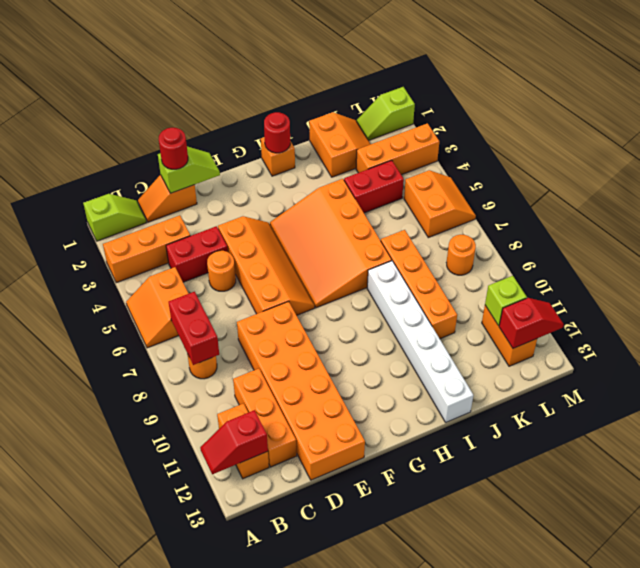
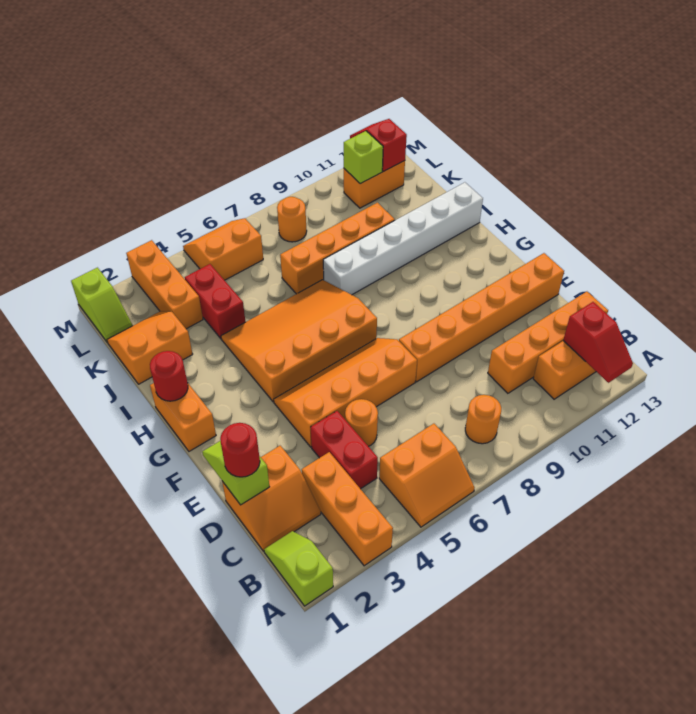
red 1x2 brick [169,292,219,365] -> none
orange 1x2 slope [138,175,197,222] -> orange 2x2 slope [222,446,321,551]
orange 1x3 brick [233,369,297,467] -> orange 1x4 brick [488,292,608,393]
orange 2x6 brick [237,301,365,480] -> orange 1x6 brick [399,253,564,382]
orange 3x4 slope [270,179,392,308] -> orange 3x4 slope turned to [221,280,377,402]
orange 1x1 brick [261,137,295,176] -> orange 1x2 brick [150,383,216,451]

